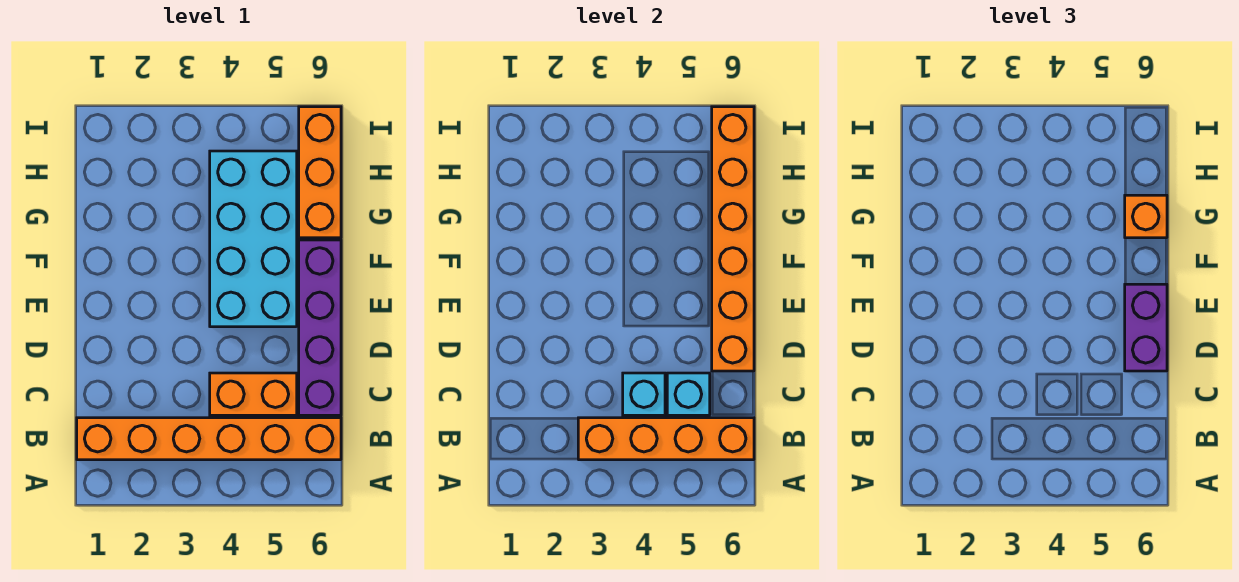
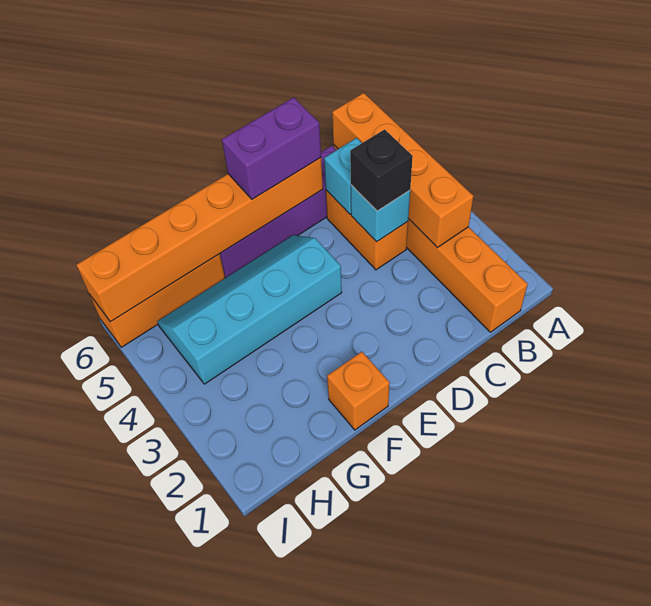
none -> black 1x1 brick [350,129,413,211]
cyan 2x4 brick [210,151,297,327] -> cyan 2x4 slope [157,235,342,384]
orange 1x1 brick [1125,195,1167,238] -> orange 1x1 brick moved to [327,352,390,430]

